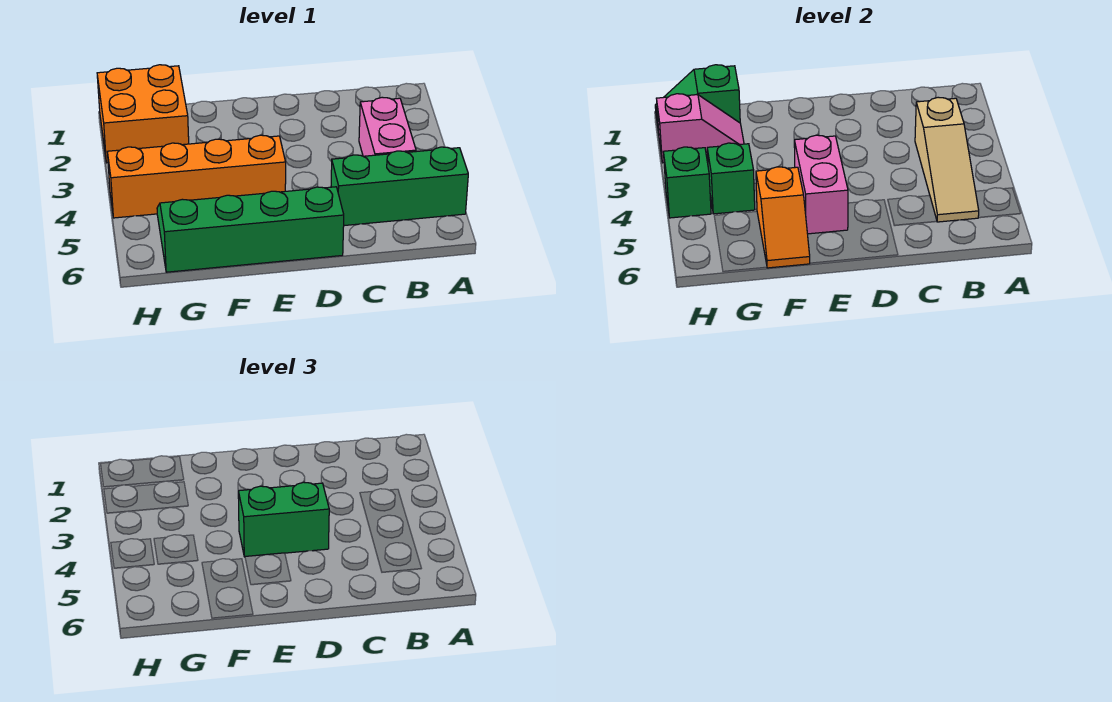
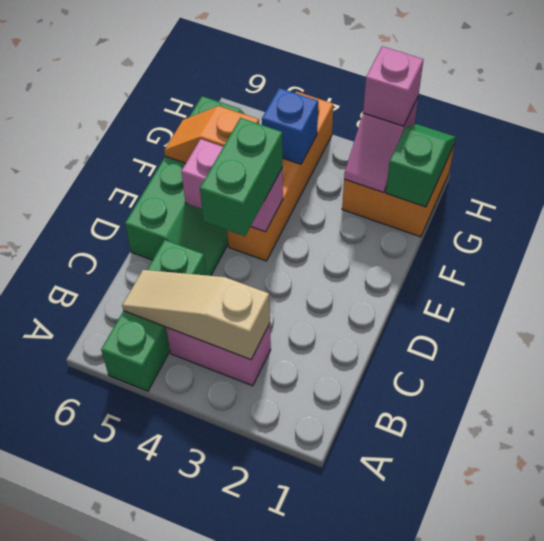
green 1x1 brick [707,143,755,214] -> blue 1x1 brick [262,88,318,164]
none -> pink 1x1 brick [363,46,424,126]
green 1x1 brick [663,147,711,218] -> none

